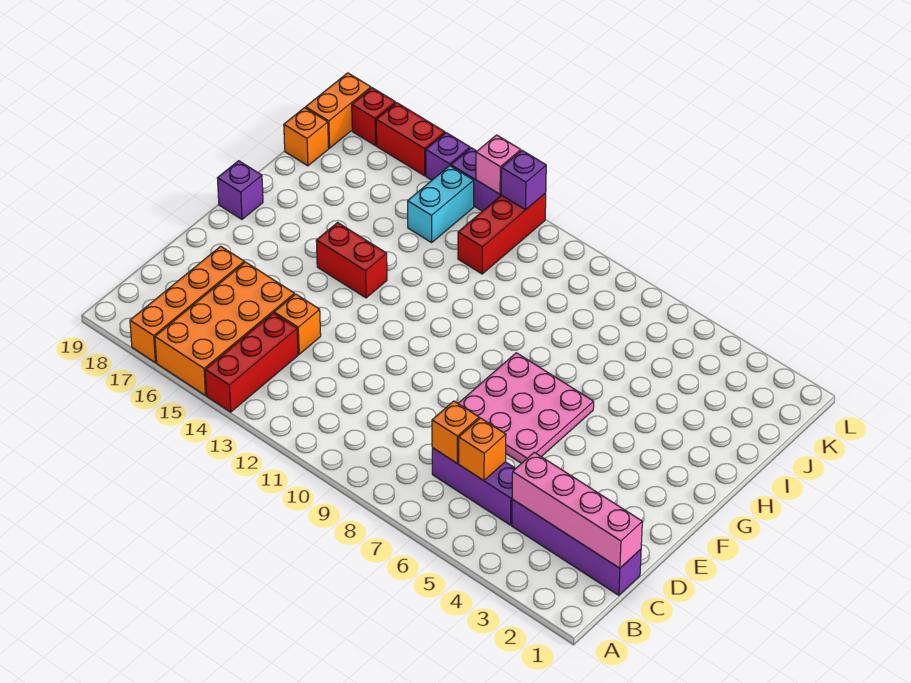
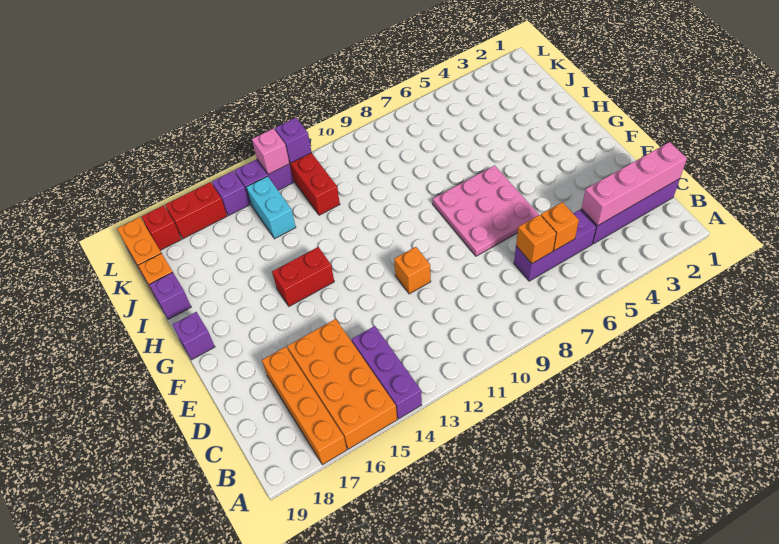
red 1x3 brick [205,313,298,412] -> purple 1x3 brick [352,326,422,419]
orange 1x1 brick [274,294,321,354] -> orange 1x1 brick moved to [394,247,431,294]
none -> purple 1x1 brick [149,272,191,319]

